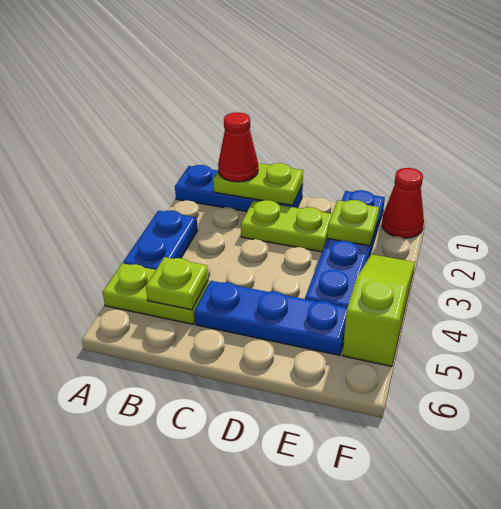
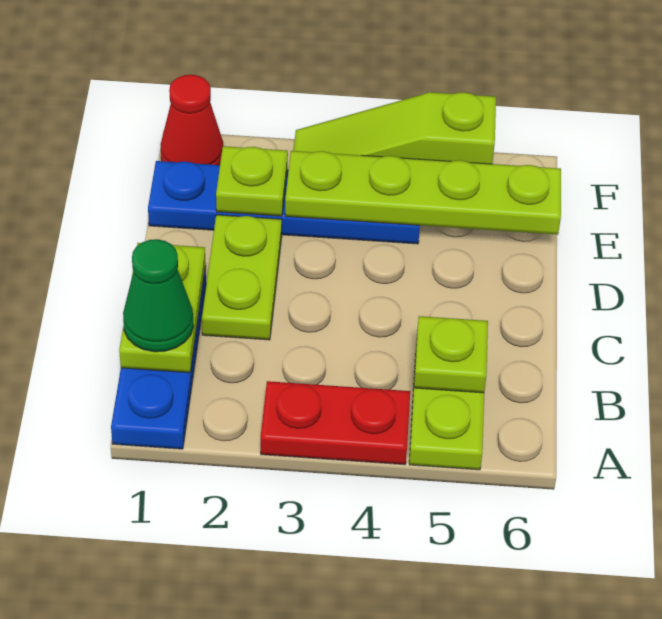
blue 1x2 plate [123,210,198,270] -> red 1x2 plate [261,381,410,465]
red 1x1 cone [218,112,258,182] -> green 1x1 cone [123,239,193,352]
blue 1x3 plate [195,281,347,355] -> none
none -> lime 1x4 plate [285,151,561,235]

